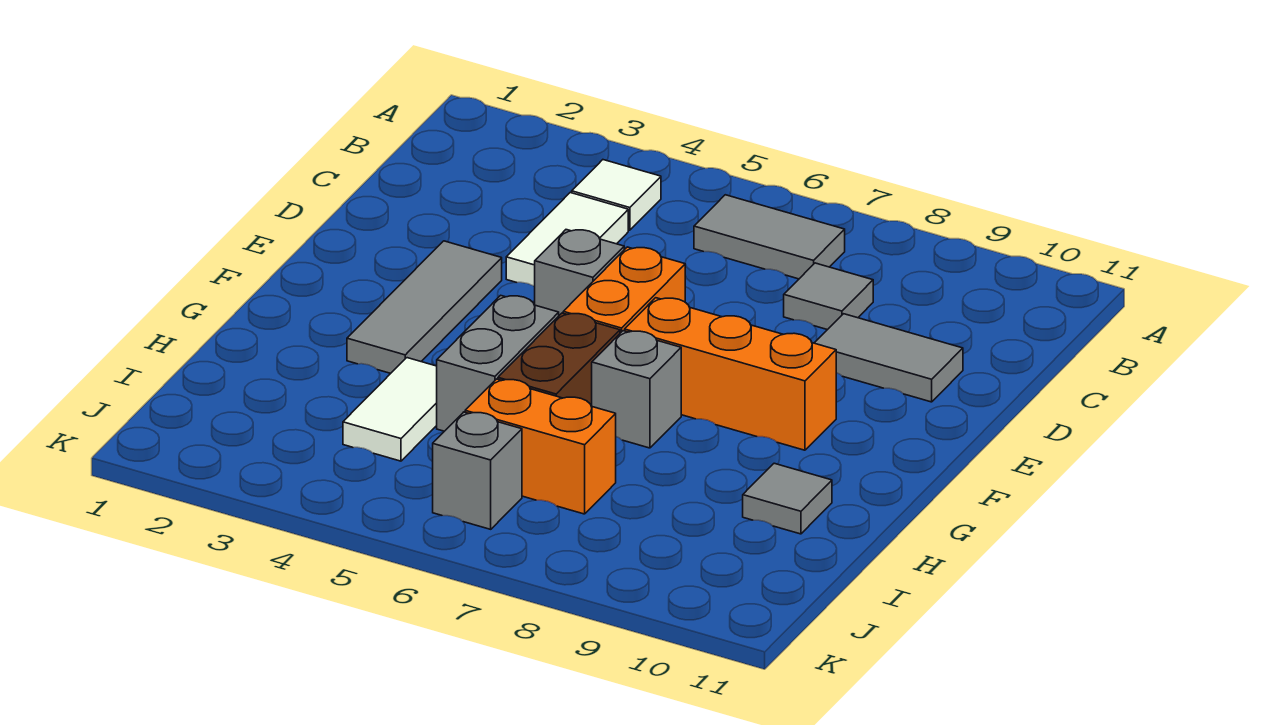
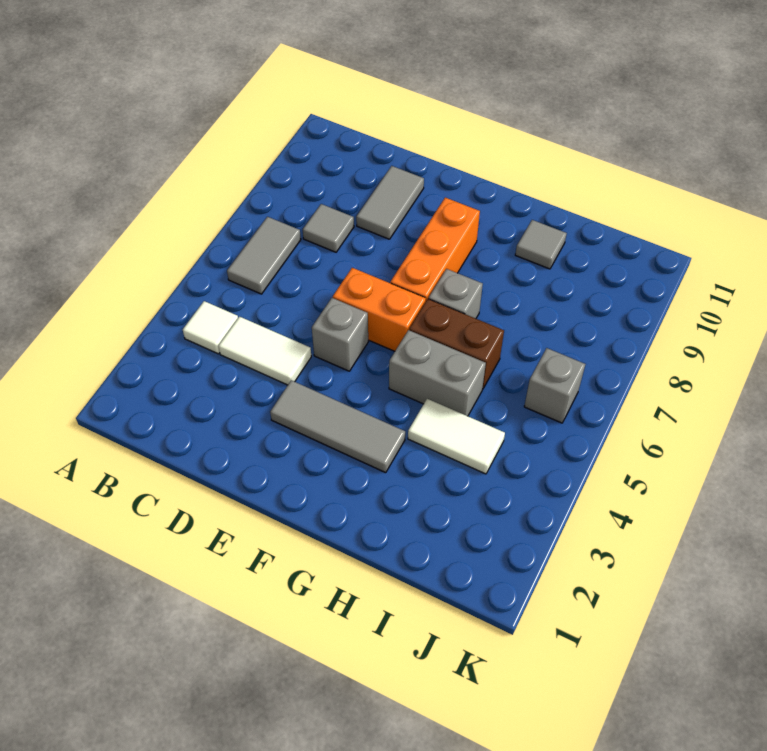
orange 1x2 brick [465,379,616,514] -> none

